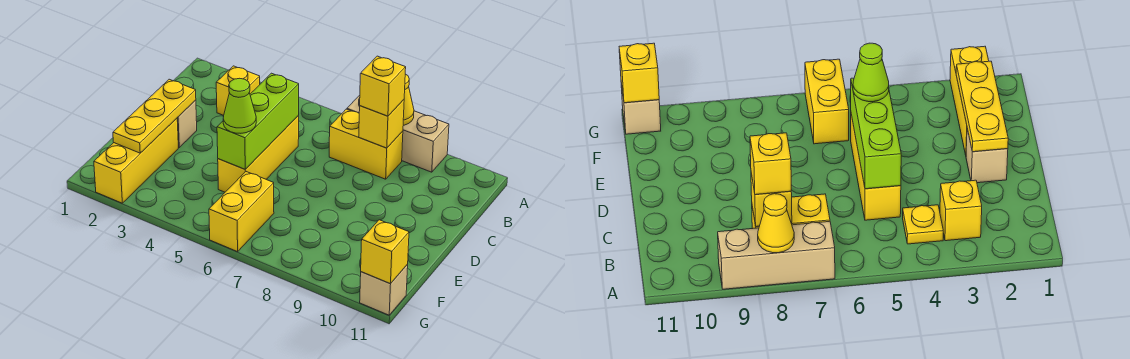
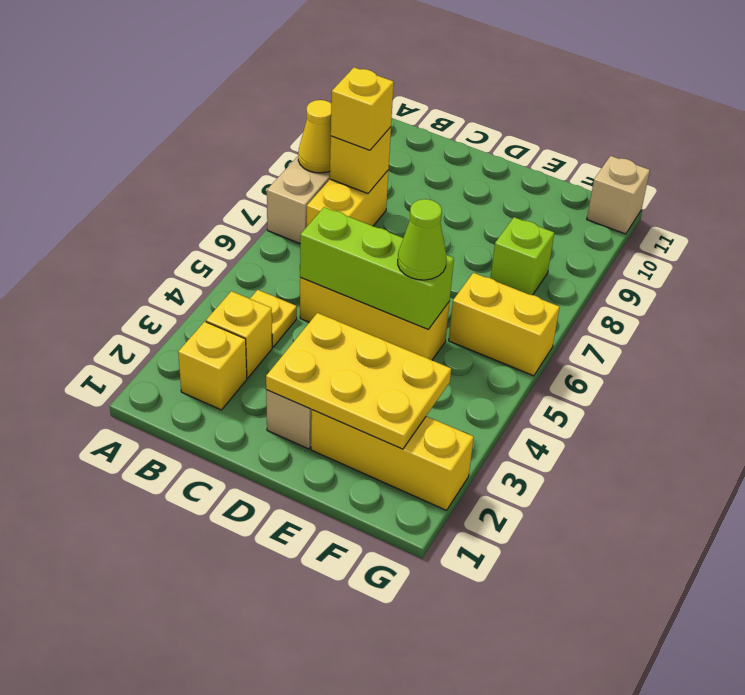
yellow 1x3 plate [113,79,196,153] -> yellow 2x3 plate [266,313,451,449]
none -> lime 1x1 brick [491,217,554,295]
yellow 1x1 brick [361,220,409,284] -> yellow 1x1 brick moved to [178,322,247,410]

